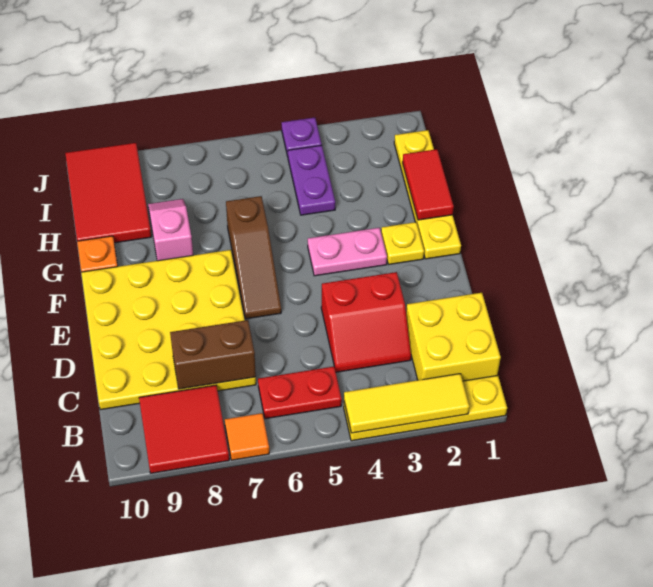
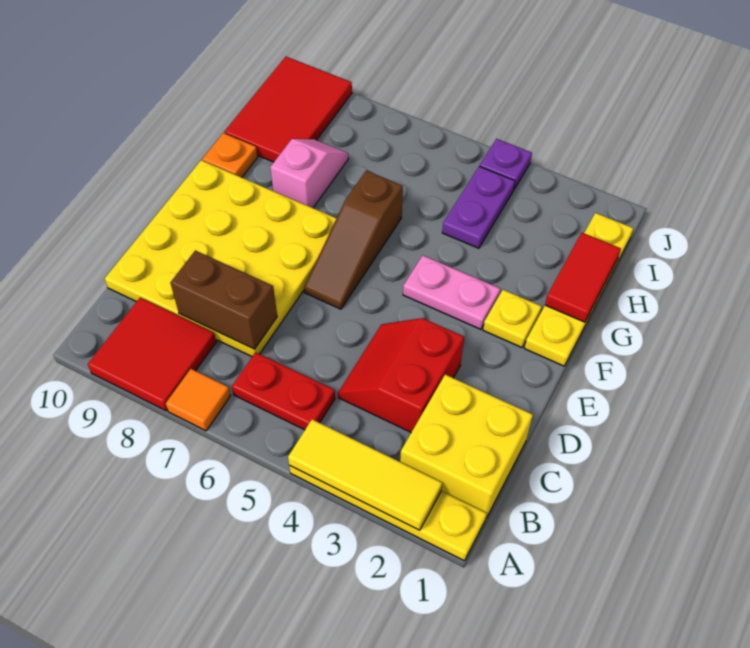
red 2x2 slope [321,272,411,372] -> red 2x2 slope turned to [338,318,464,432]

